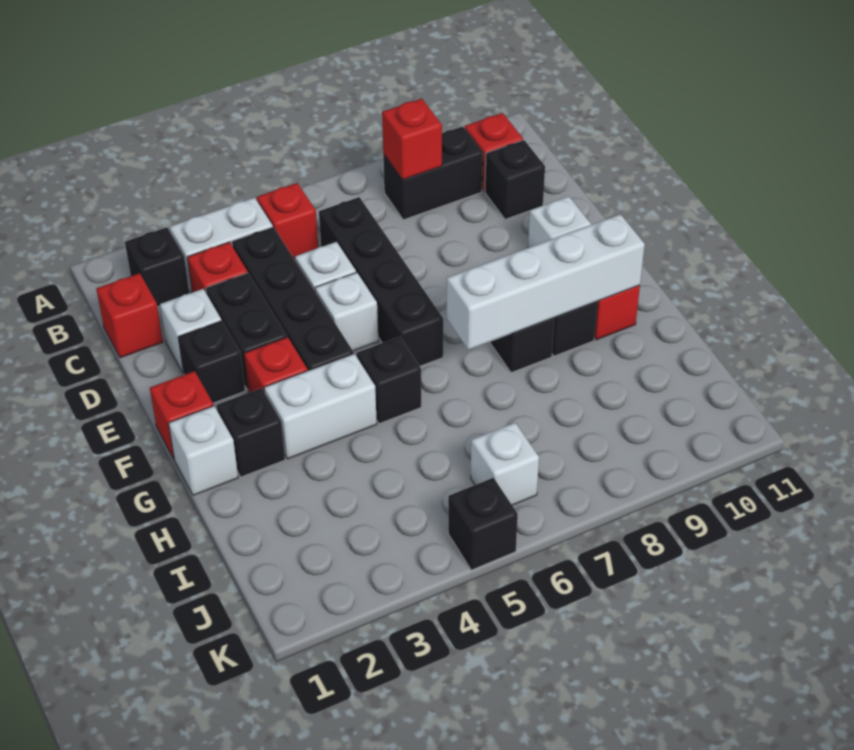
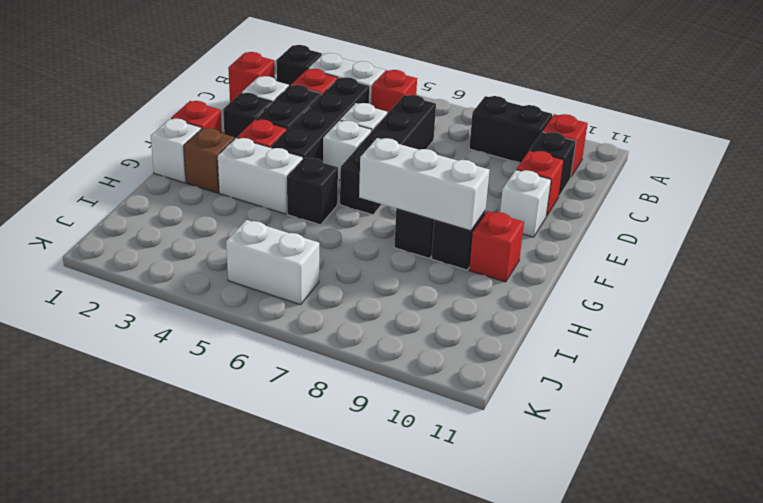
red 1x1 brick [382,99,442,180] -> red 1x1 brick moved to [516,150,564,216]
black 1x1 brick [217,388,285,477] -> brown 1x1 brick [184,128,235,193]
white 1x4 brick [447,214,645,350] -> white 1x3 brick [359,138,490,231]
white 1x1 brick [471,423,539,505] -> white 1x2 brick [226,220,319,305]
black 1x1 brick [448,478,518,570] -> none

